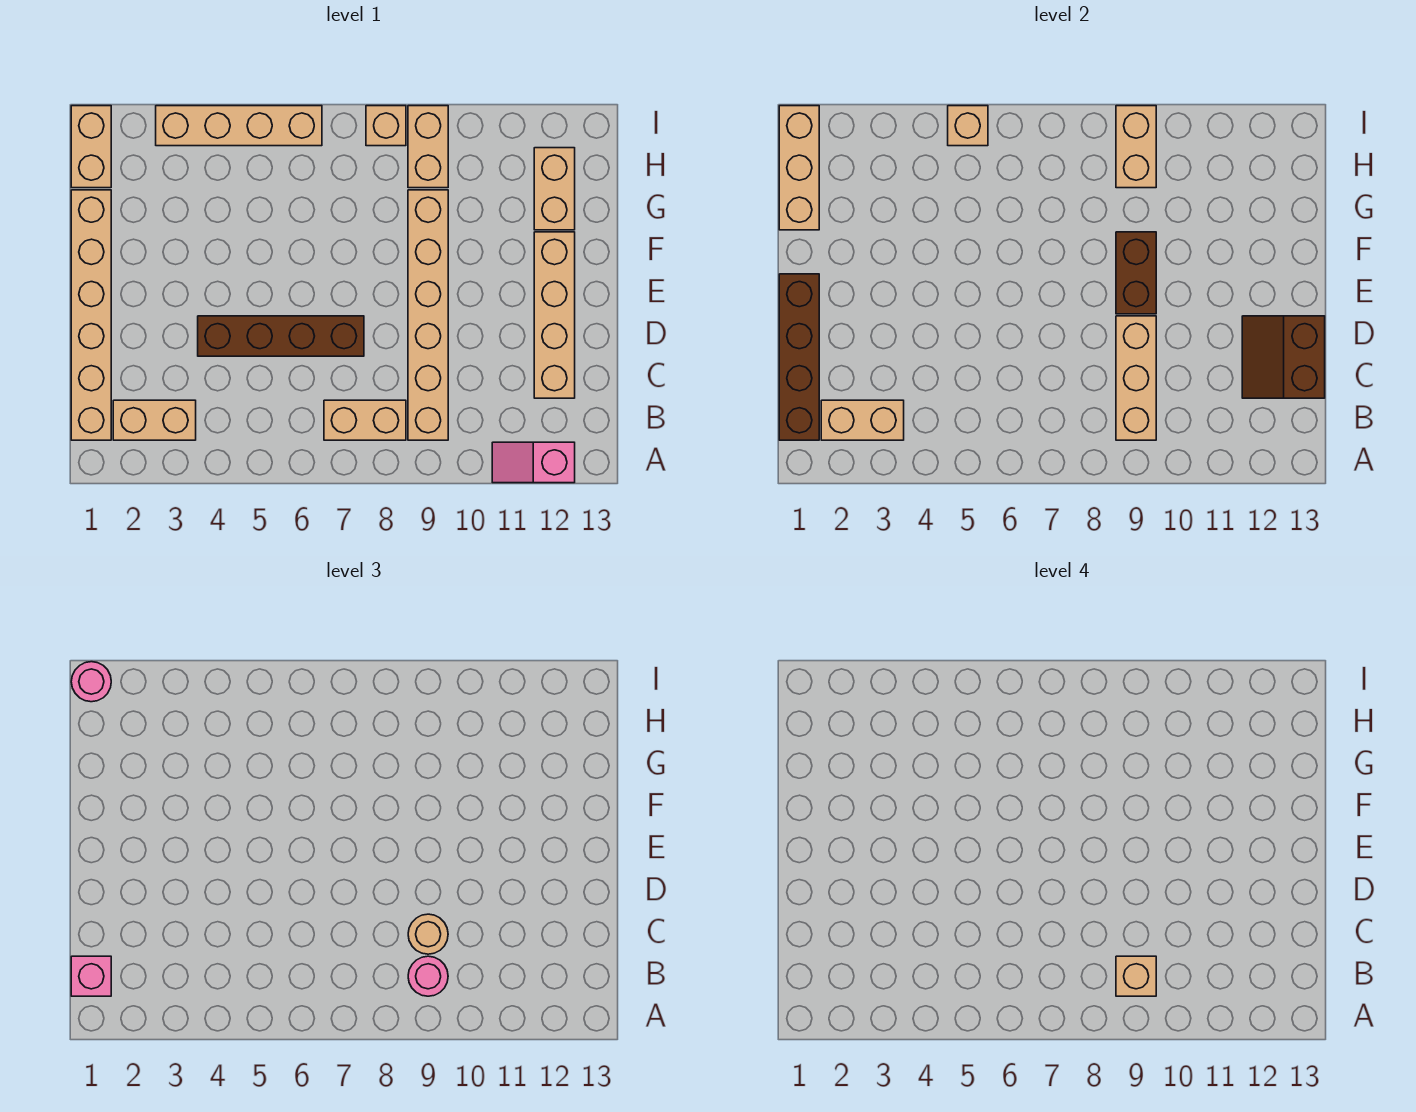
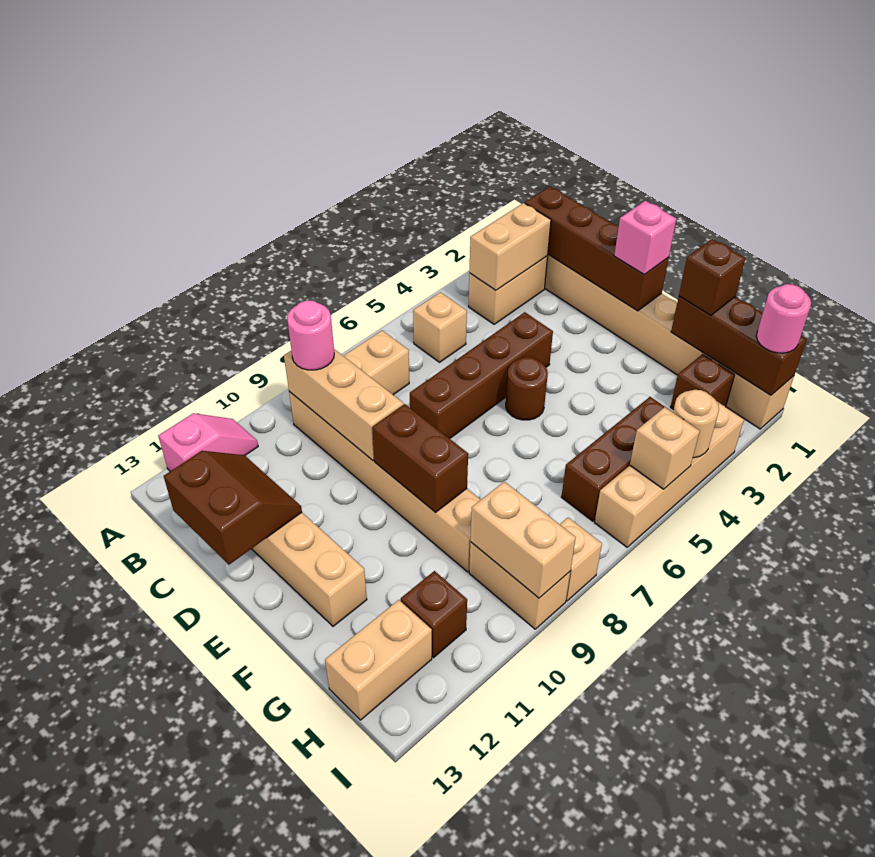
pink 1x1 brick [71,956,111,996] -> pink 1x1 brick moved to [614,201,676,275]
tan 1x1 brick [1116,956,1156,996] -> tan 1x1 brick moved to [413,292,467,362]
tan 1x1 round brick [408,914,448,954] -> tan 1x1 round brick moved to [673,390,719,458]
none -> brown 1x1 round brick [506,357,548,420]
tan 1x3 brick [779,106,819,230] -> brown 1x3 brick [671,296,806,395]
none -> brown 1x1 brick [679,239,746,315]
tan 1x2 brick [534,148,575,230] -> tan 1x2 brick turned to [325,600,432,720]
none -> brown 1x1 brick [670,354,734,410]
none -> brown 1x3 brick [562,397,672,521]
none -> brown 1x1 brick [401,571,467,658]

